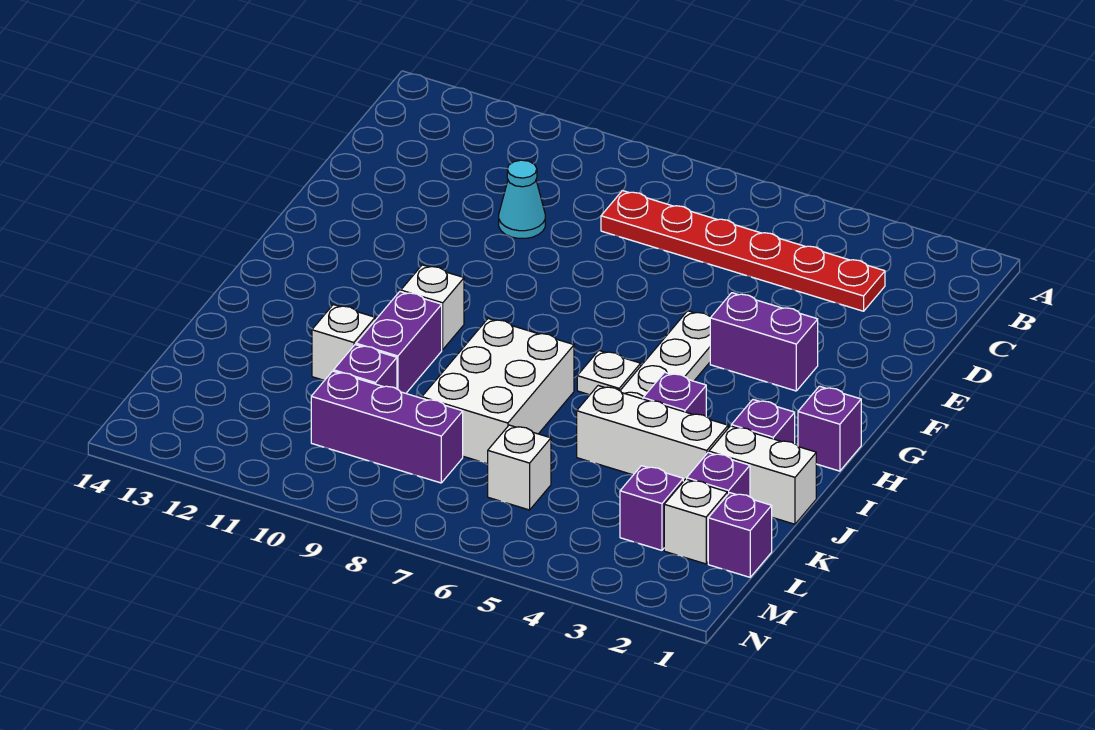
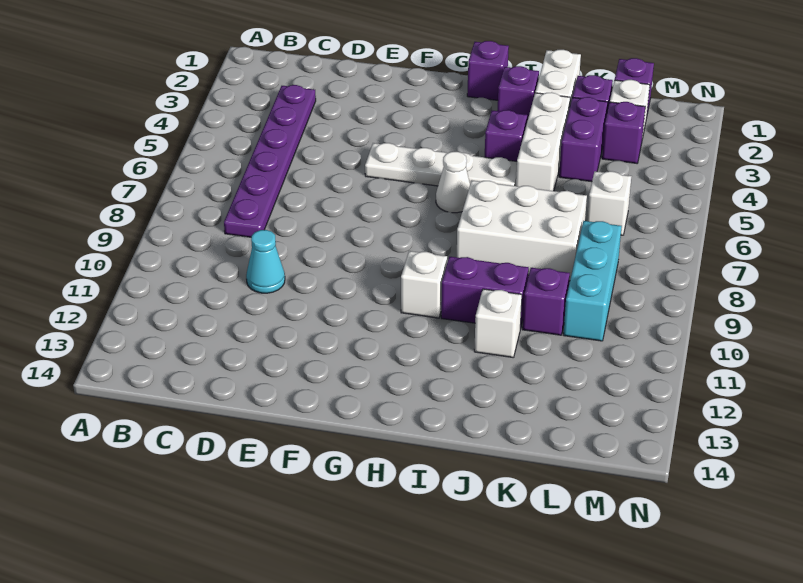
red 1x6 plate [601,191,885,311] -> purple 1x6 plate [224,85,316,237]
purple 1x2 brick [710,293,818,391] -> purple 1x2 brick moved to [559,97,608,182]
white 1x1 plate [577,350,641,395] -> white 1x1 cone [436,152,470,213]
purple 1x3 brick [311,371,463,483] -> cyan 1x3 brick [564,221,622,341]

